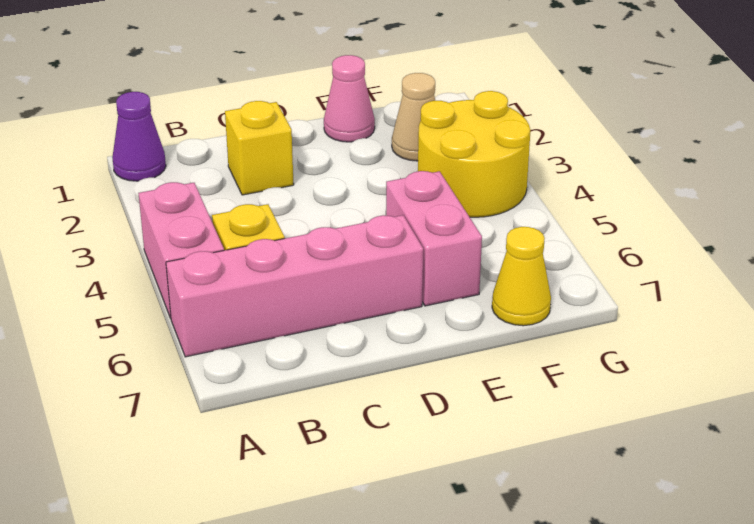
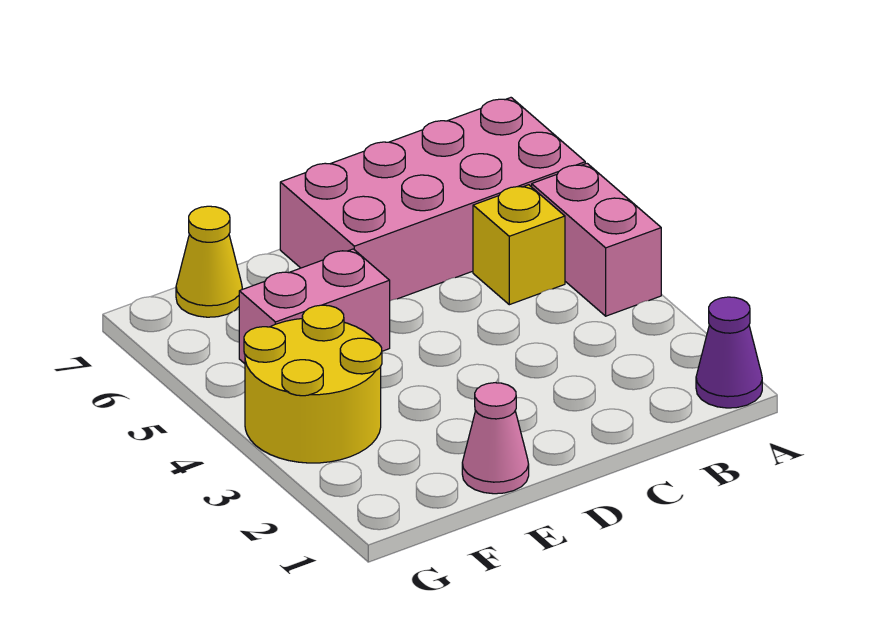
pink 1x4 brick [166,215,423,357] -> pink 2x4 brick [280,98,585,301]
yellow 1x1 brick [225,101,294,195] -> none
pink 1x2 brick [386,171,482,306] -> pink 1x2 brick turned to [239,249,390,364]
tan 1x1 cone [392,73,435,161] -> none

